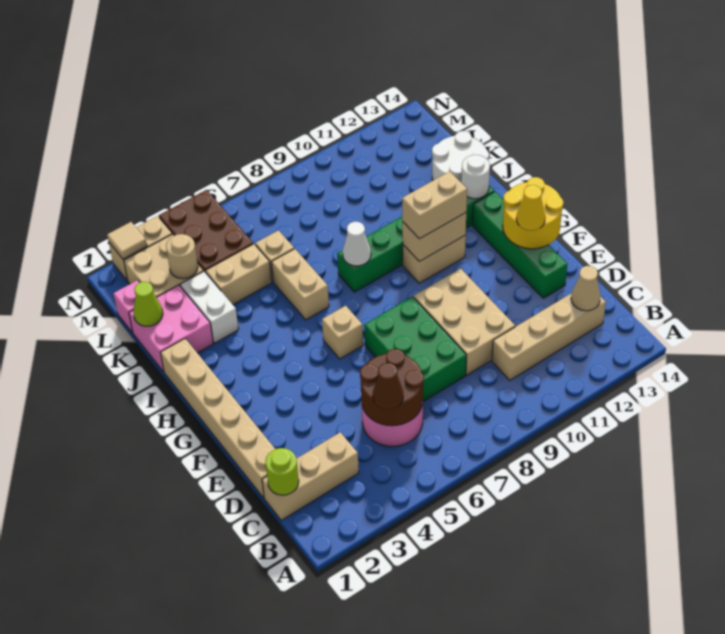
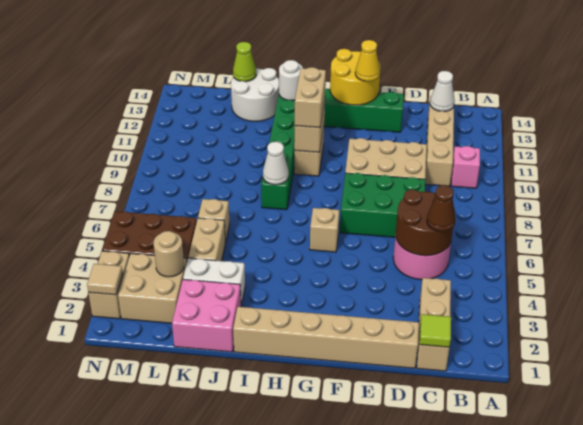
lime 1x1 round brick [265,448,299,495] -> lime 1x1 tile [420,314,451,347]
tan 1x1 cone [571,266,600,311] -> white 1x1 cone [430,71,455,112]
tan 1x2 brick [272,249,329,320] -> none
lime 1x1 cone [133,282,163,326] -> lime 1x1 cone moved to [233,42,256,82]
pink 1x1 brick [113,280,140,333] -> pink 1x1 brick moved to [451,146,480,188]

